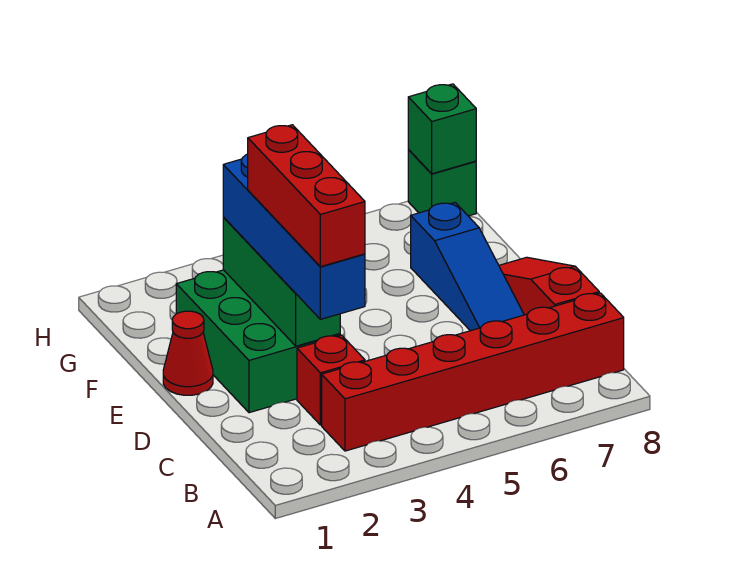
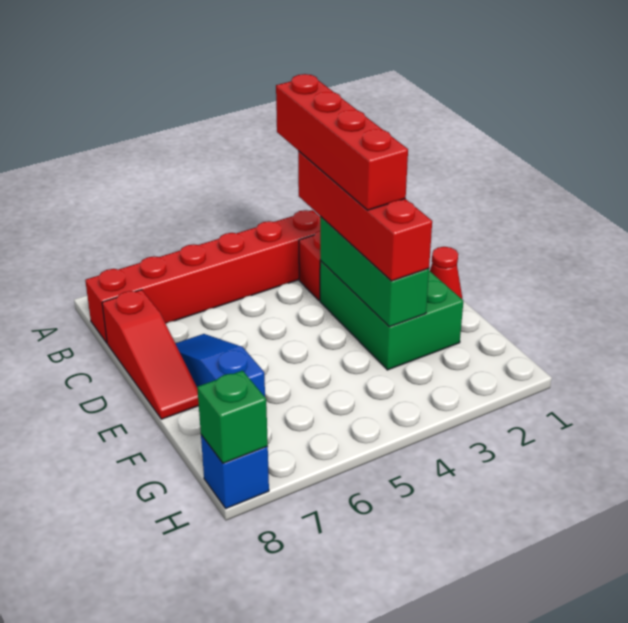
blue 1x4 brick [223,154,365,319] -> red 1x4 brick [298,151,432,281]
red 1x3 brick [248,125,365,267] -> red 1x4 brick [276,74,408,210]
green 1x1 brick [408,150,476,216] -> blue 1x1 brick [201,435,269,509]

